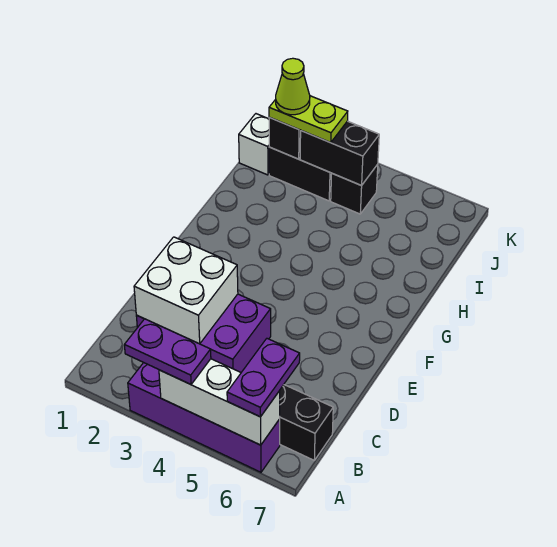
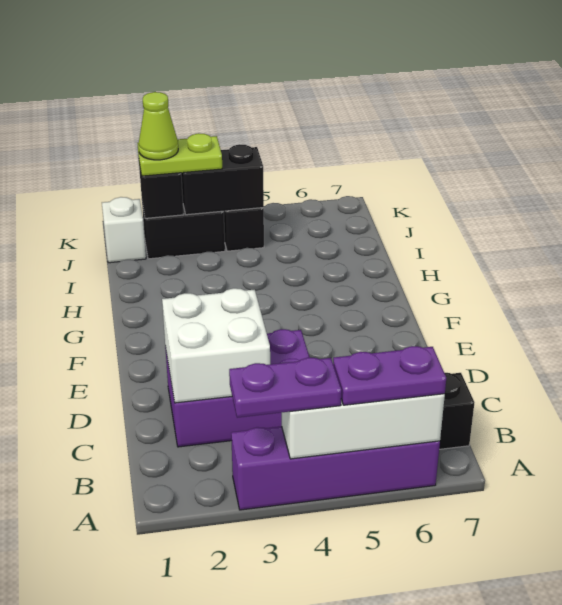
purple 1x2 plate [227,339,300,417] -> purple 1x2 plate turned to [333,346,446,405]

